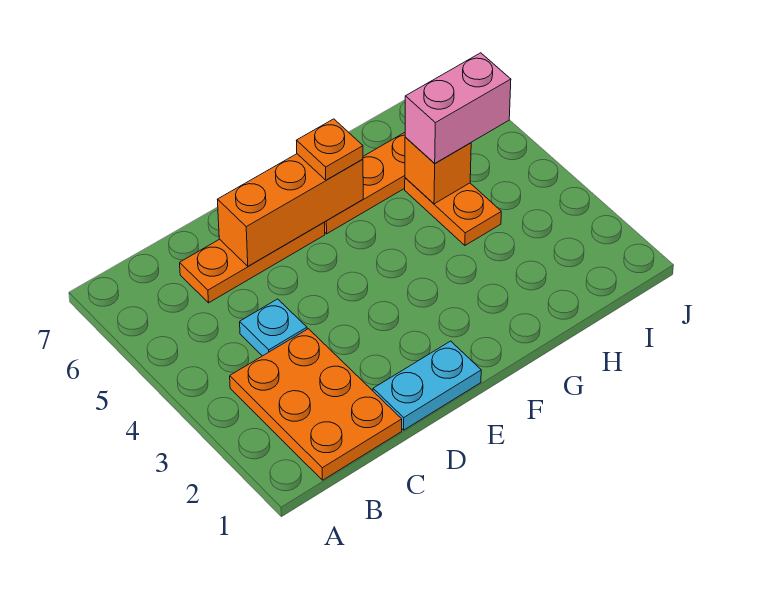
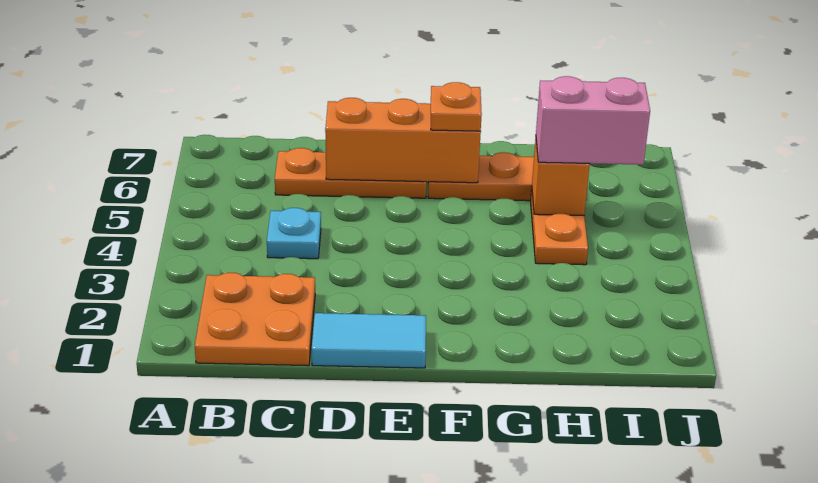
orange 2x3 plate [230,329,402,480] -> orange 2x2 plate [195,273,315,366]
cyan 1x2 plate [373,341,481,430] -> cyan 1x2 tile [312,313,426,368]

